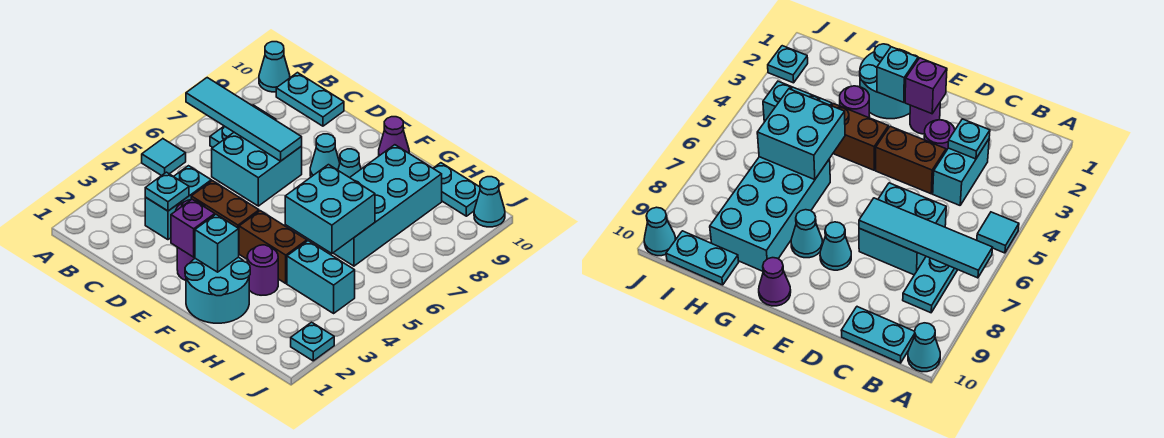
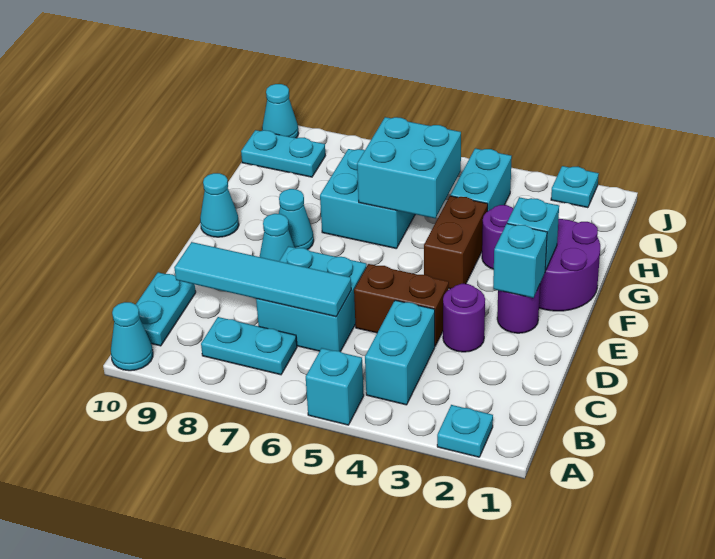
cyan 1x1 tile [142,139,186,176] -> cyan 1x1 brick [306,348,364,425]
cyan 1x4 tile [186,78,302,161] -> cyan 1x4 tile turned to [174,242,351,317]
cyan 1x2 brick [145,166,211,240] -> cyan 1x2 brick turned to [365,300,435,405]
cyan 1x1 plate [145,172,189,211] -> cyan 1x1 plate moved to [437,405,493,457]
brown 1x2 brick [191,181,259,228] -> brown 1x2 brick turned to [354,264,449,346]
purple 1x1 brick [171,199,215,257] -> cyan 1x1 brick [493,224,547,298]
cyan 2x2 round brick [185,257,250,323] -> purple 2x2 round brick [539,219,600,311]
purple 1x1 cone [379,117,409,156] -> cyan 1x1 cone [200,173,239,237]
cyan 2x4 brick [334,145,442,266] -> cyan 2x2 brick [320,149,415,249]
cyan 1x2 plate [433,163,480,216] -> cyan 1x2 plate turned to [241,130,325,177]

